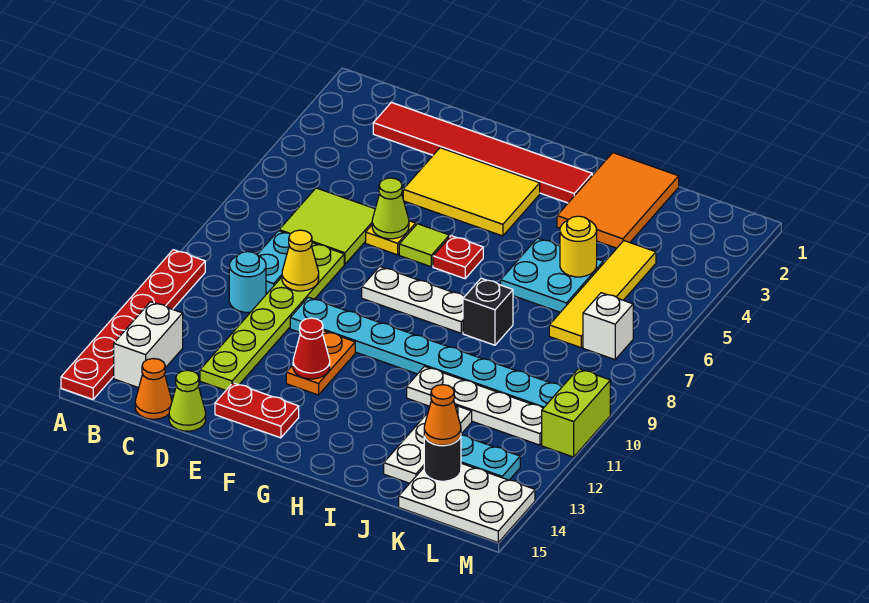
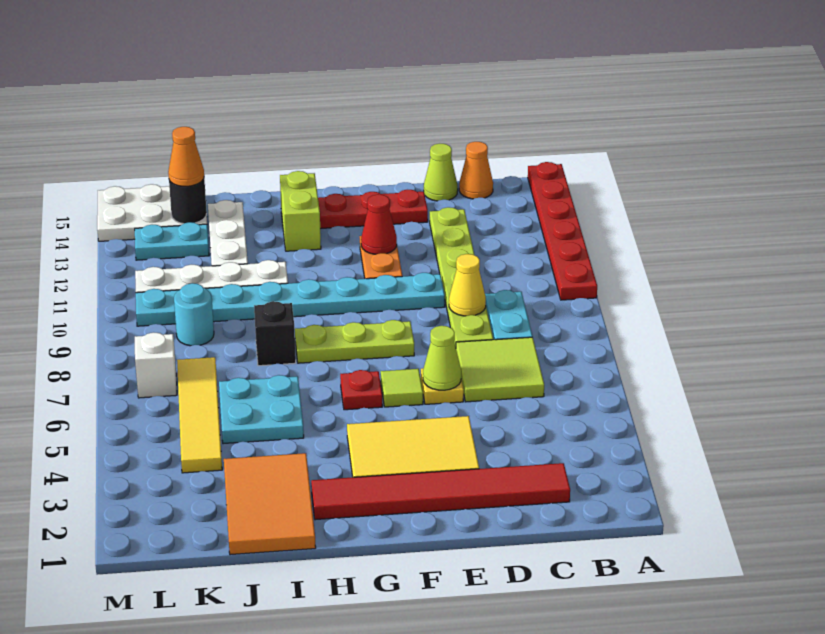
white 1x2 brick [114,302,183,388] -> none
cyan 1x1 round brick [229,252,266,312] -> cyan 1x1 round brick moved to [174,283,214,346]
red 1x2 plate [215,383,299,438] -> red 1x3 plate [318,190,428,229]
white 1x3 plate [362,267,464,333] -> lime 1x3 plate [295,320,414,363]
yellow 1x1 round brick [560,216,597,277] -> none
lime 1x2 brick [542,369,610,457] -> lime 1x2 brick moved to [280,171,321,251]

